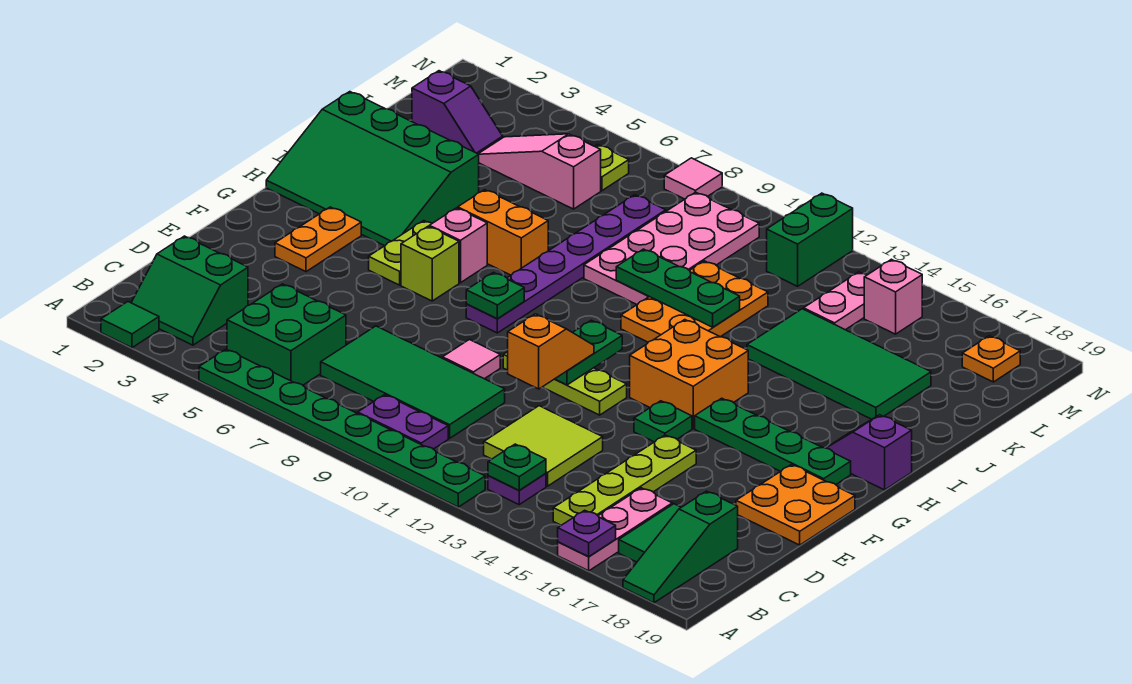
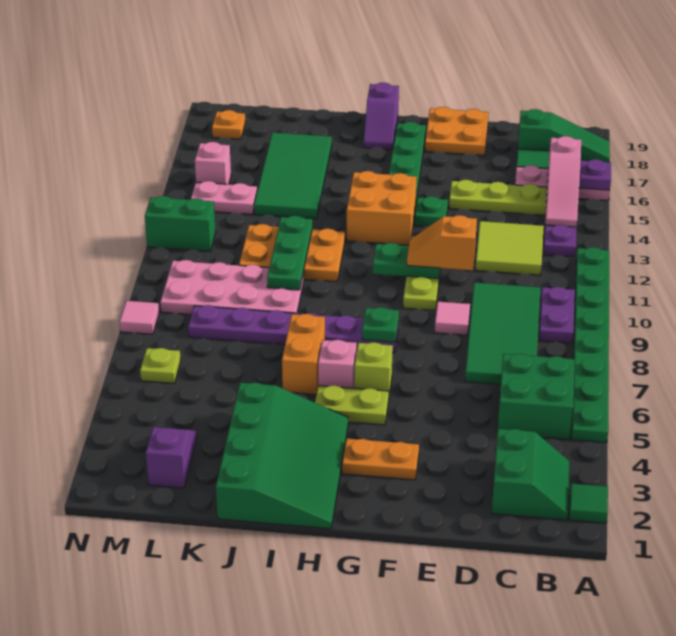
green 1x1 plate [488,444,546,490] -> none
pink 1x3 slope [479,134,601,209] -> pink 1x3 slope moved to [545,136,581,227]

